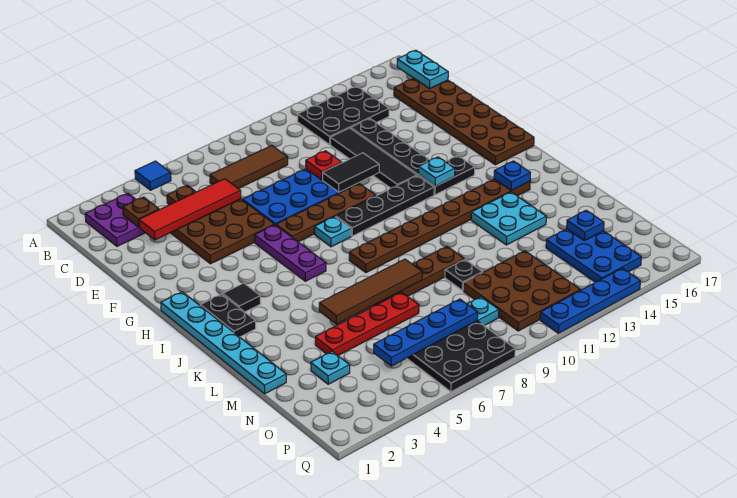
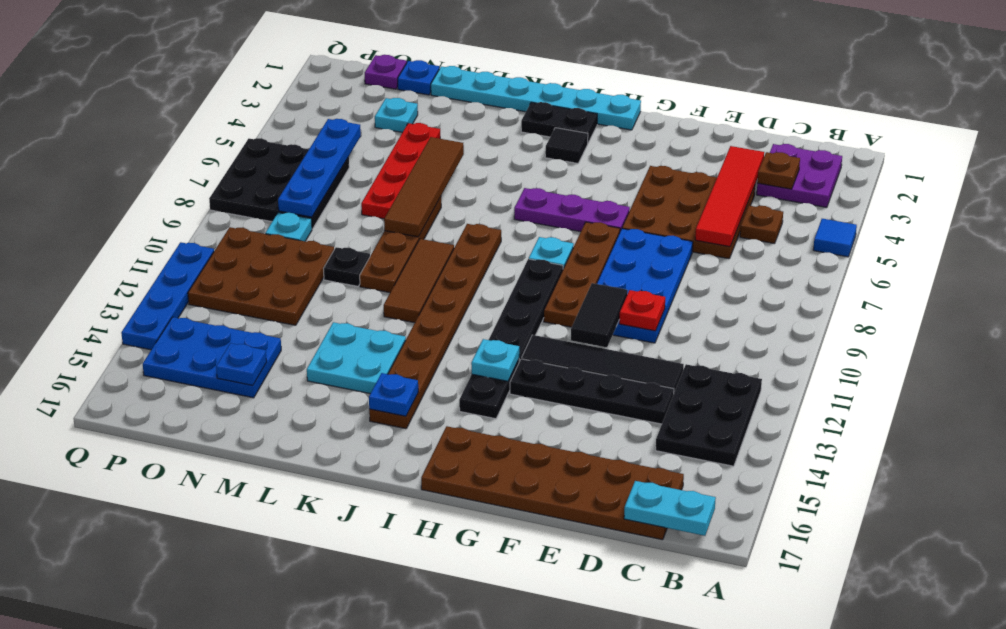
brown 1x3 tile [210,146,288,189] -> brown 1x3 tile moved to [384,239,454,323]
none -> blue 1x1 plate [398,60,439,95]
none -> purple 1x1 plate [365,55,407,89]

